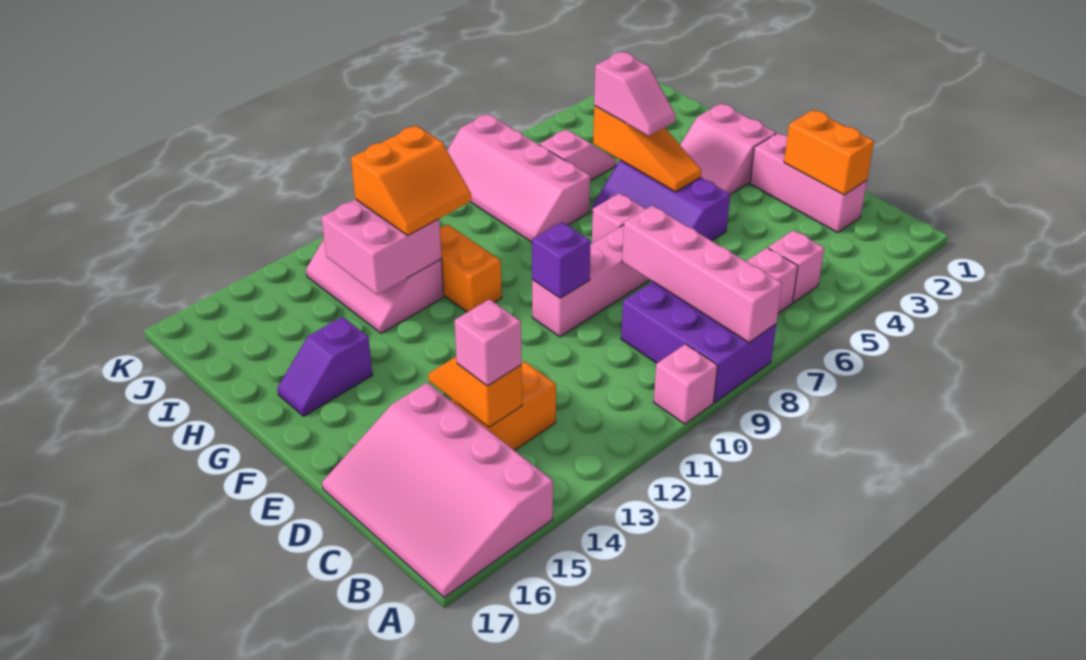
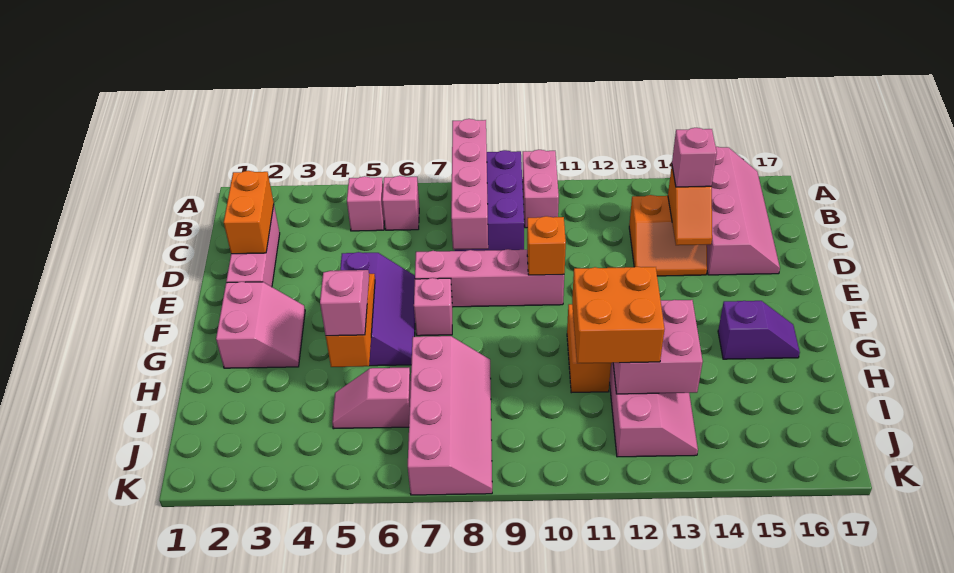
pink 1x1 brick [654,344,718,424] -> pink 1x2 brick [522,150,559,228]
pink 3x4 slope [322,383,553,598] -> pink 2x4 slope [707,147,780,275]
purple 1x1 brick [532,222,591,298] -> orange 1x1 brick [527,216,566,275]
orange 2x2 slope [351,126,471,235] -> orange 2x2 brick [572,267,665,363]

